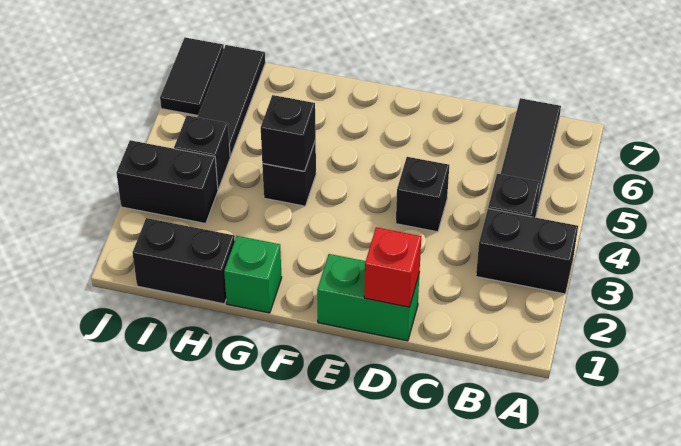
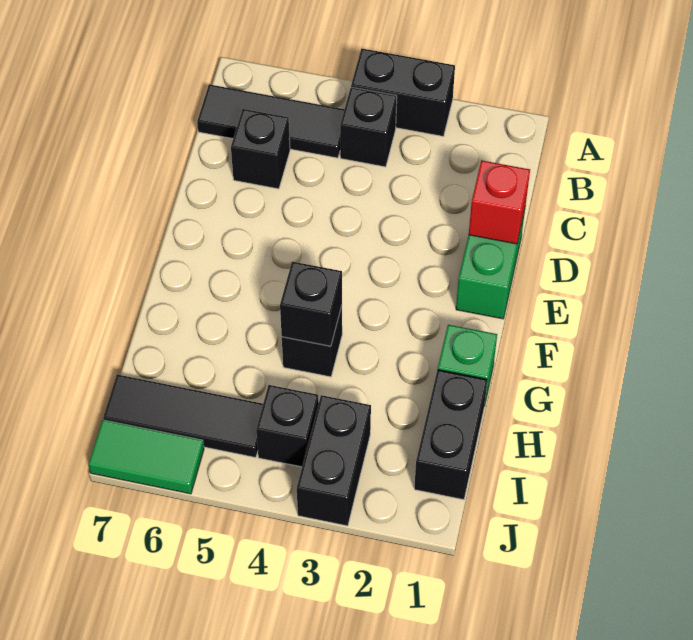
black 1x2 brick [476,209,578,294] -> black 1x2 brick turned to [351,49,455,136]
black 1x1 brick [396,157,449,232] -> black 1x1 brick moved to [231,109,290,189]
black 1x2 tile [160,37,224,115] -> green 1x2 tile [89,420,204,494]

